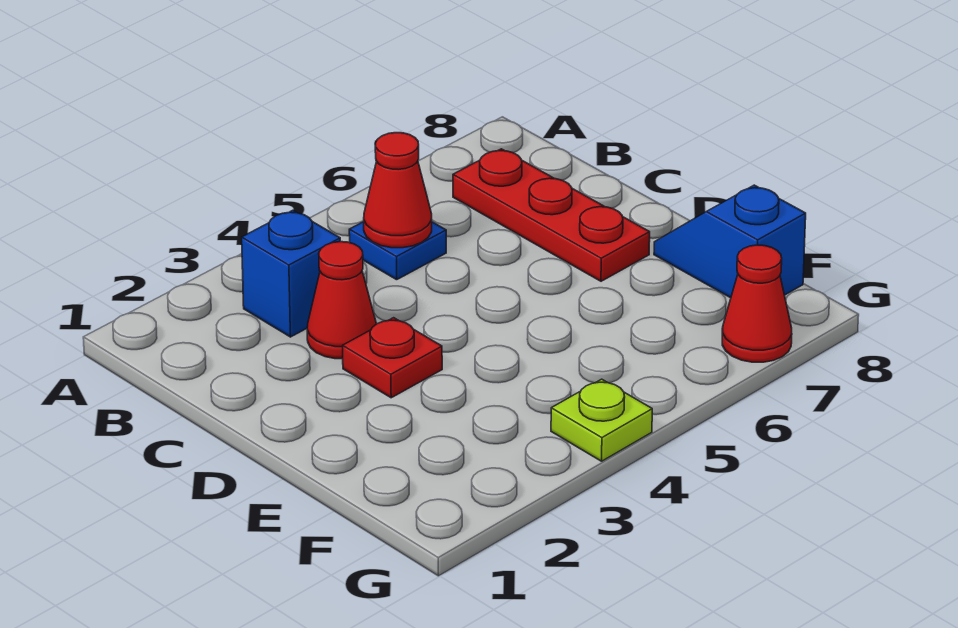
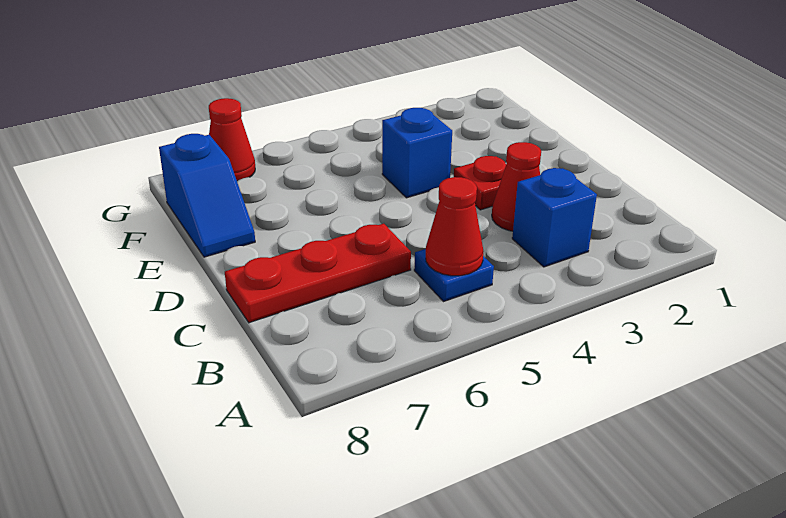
red 1x3 plate [453,149,650,281] -> red 1x3 plate turned to [225,224,411,323]
none -> blue 1x1 brick [382,108,452,198]
lime 1x1 plate [551,379,652,461] -> none

